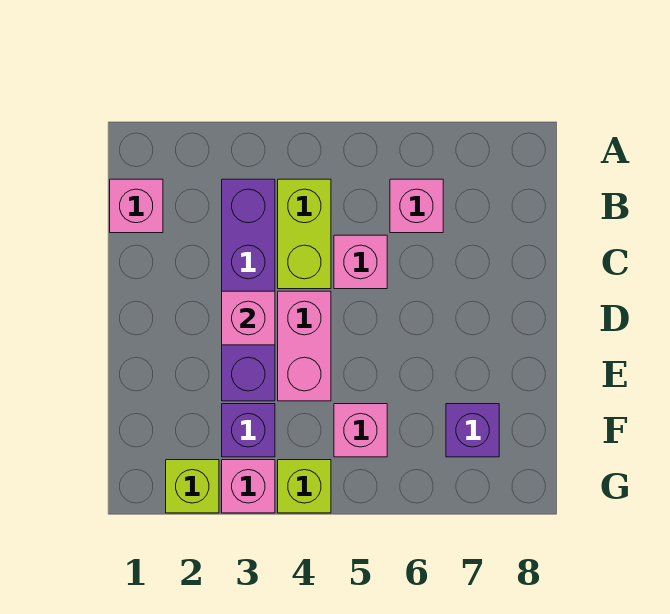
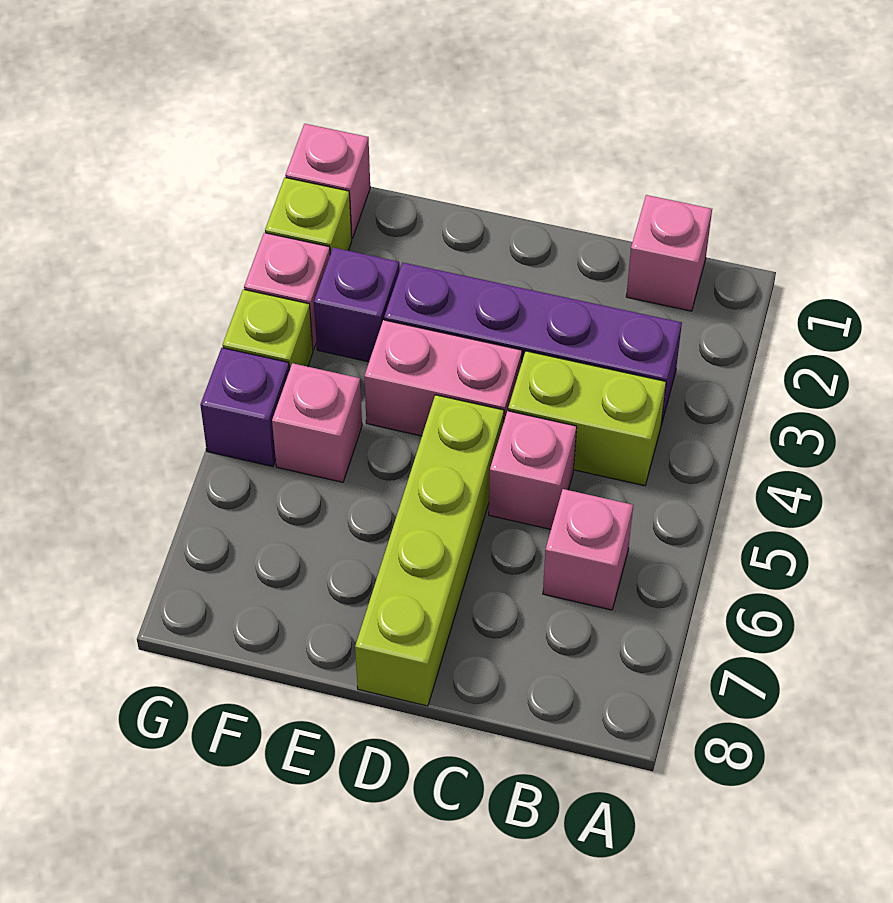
pink 1x1 brick [222,291,275,345] -> pink 1x1 brick moved to [285,124,370,238]
none -> lime 1x4 brick [355,395,504,706]
purple 1x1 brick [446,404,499,457] -> purple 1x1 brick moved to [200,348,289,466]

